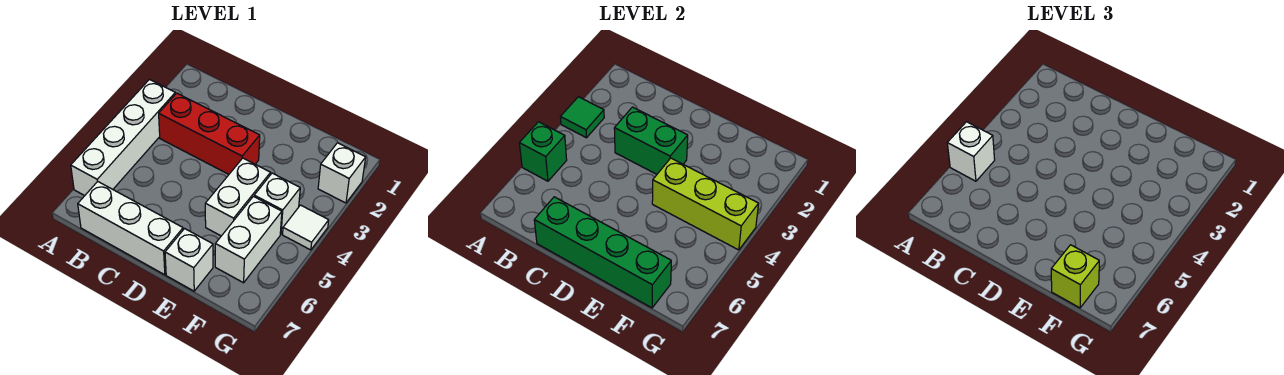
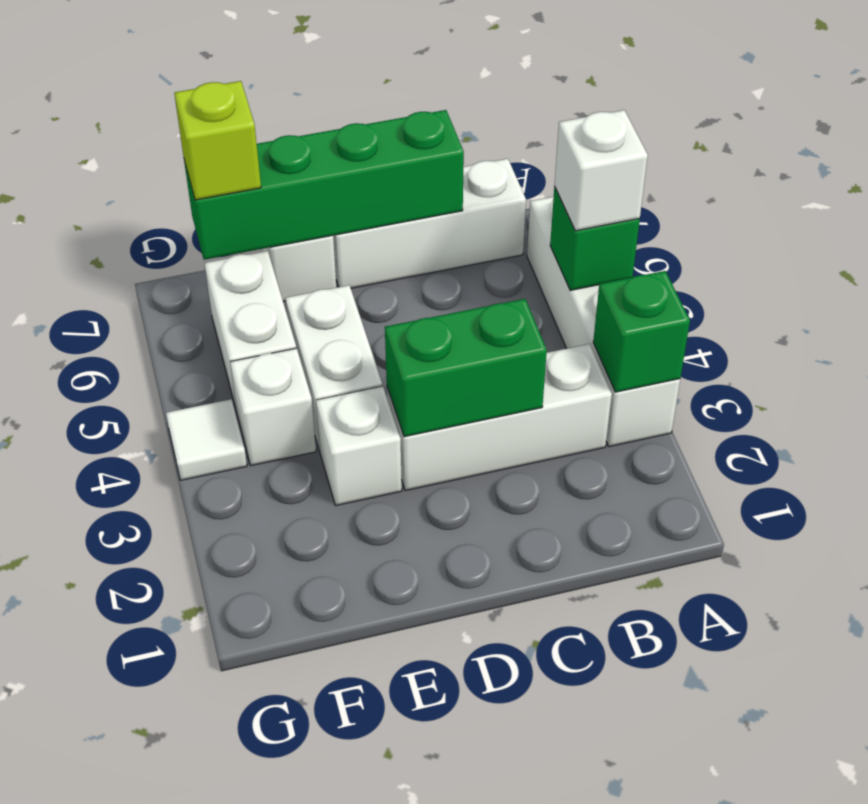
green 1x1 tile [560,97,604,138] -> green 1x1 brick [593,271,690,392]
red 1x3 brick [159,93,260,174] -> white 1x3 brick [387,344,612,491]
lime 1x3 brick [652,158,759,250] -> none
white 1x1 brick [318,143,366,203] -> white 1x1 brick moved to [316,386,402,505]

